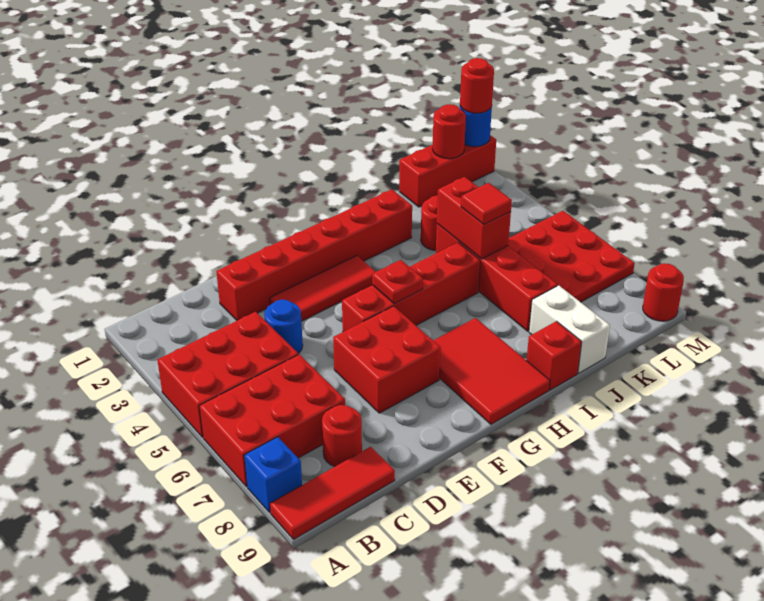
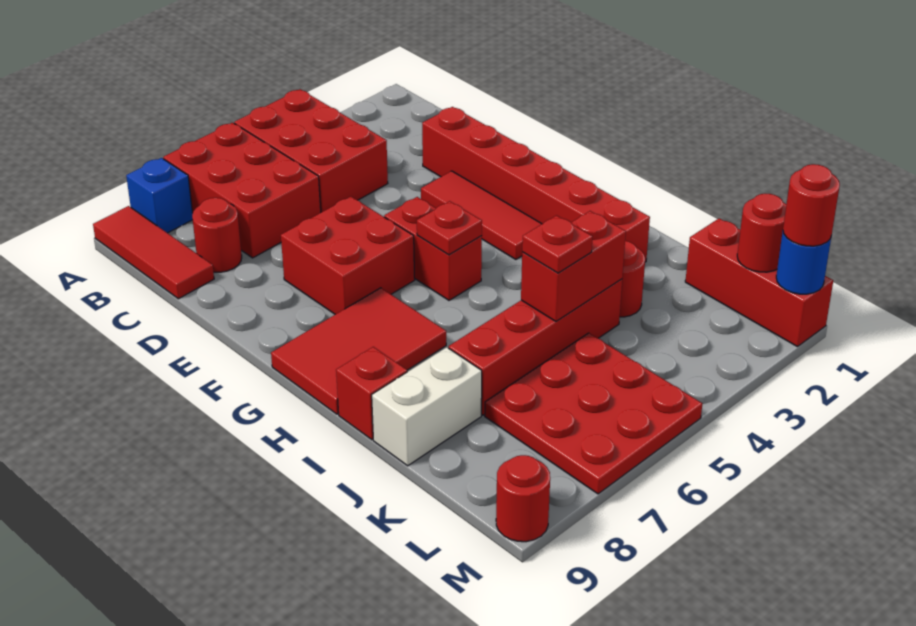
blue 1x1 round brick [264,300,303,354] -> none
red 1x4 brick [342,243,480,332] -> red 1x2 brick [384,197,482,300]
red 1x1 tile [461,183,512,225] -> red 1x1 plate [522,215,593,273]

